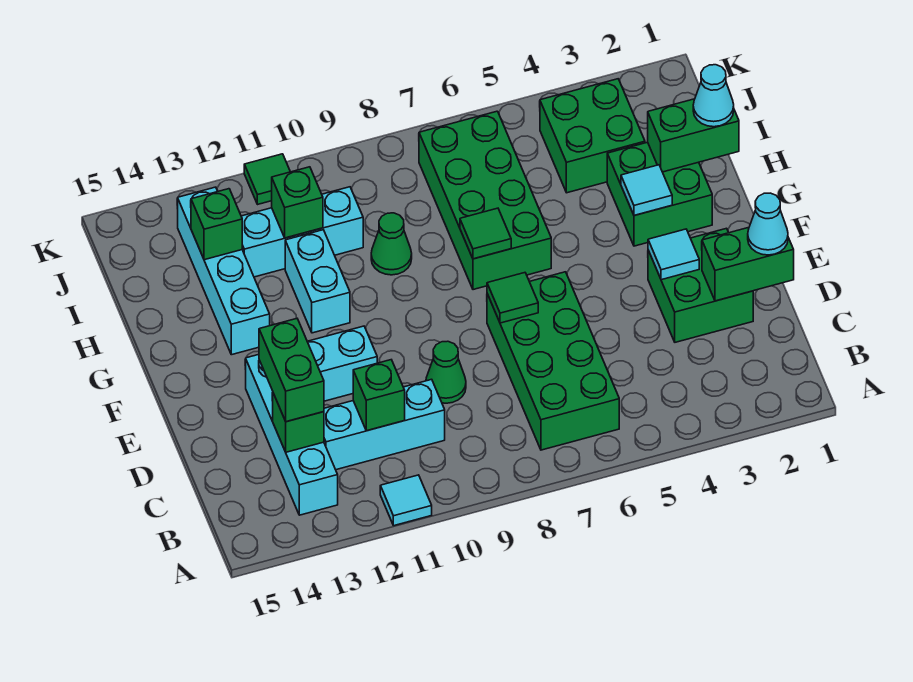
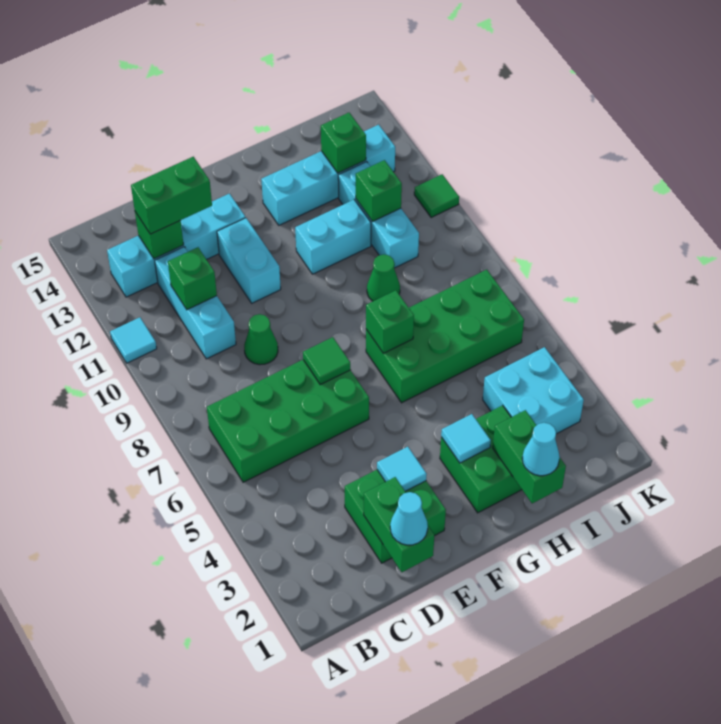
green 1x1 tile [460,208,511,259] -> green 1x1 brick [366,290,414,353]
green 2x2 brick [540,79,645,193] -> cyan 2x2 brick [483,347,584,434]

